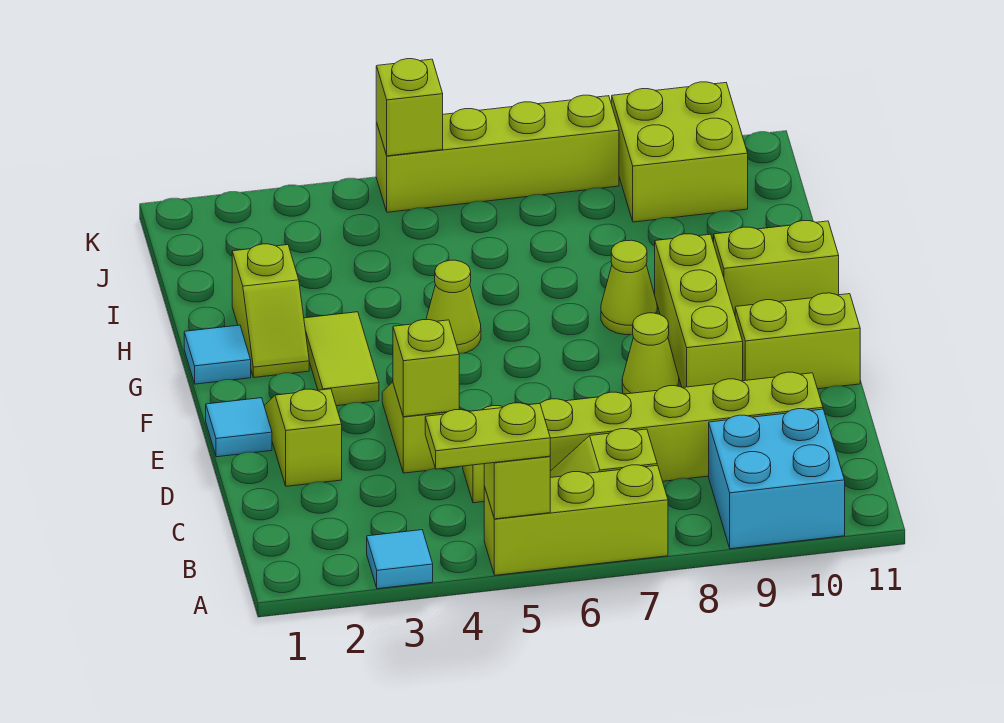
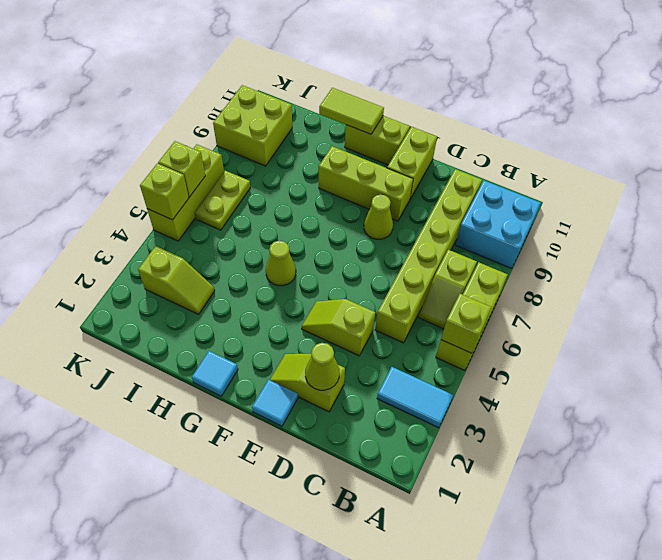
cyan 1x1 tile [367,530,433,589] -> cyan 1x2 tile [377,367,453,428]
lime 1x2 plate [425,403,550,469] -> lime 1x2 plate moved to [195,171,250,230]
lime 1x1 brick [393,320,459,417] -> lime 1x1 brick moved to [158,141,205,197]
lime 1x2 tile [304,312,379,406] -> lime 1x2 tile moved to [319,88,384,134]
lime 1x2 slope [232,244,309,377] -> lime 1x2 slope moved to [138,246,215,314]
lime 1x1 cone [601,240,657,335] -> lime 1x1 cone moved to [305,343,339,390]
lime 1x2 brick [714,221,839,314] -> lime 1x2 brick turned to [345,116,410,165]
lime 1x4 brick [376,95,619,212] -> lime 1x3 brick [147,144,224,241]

